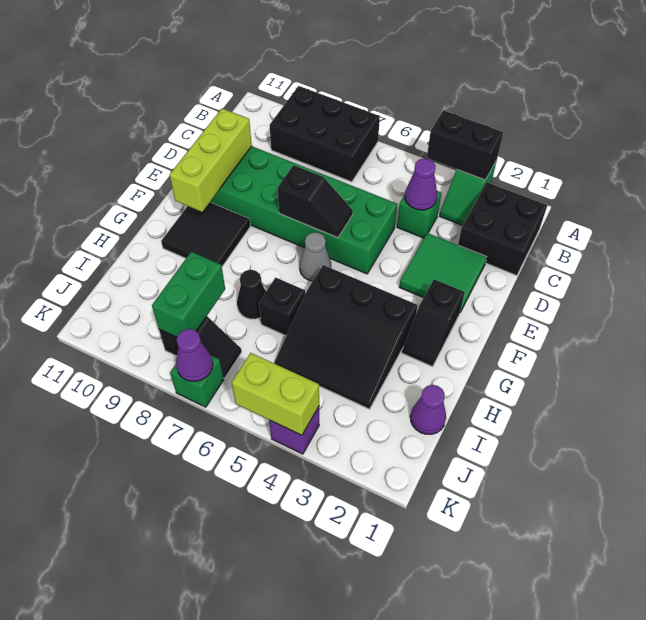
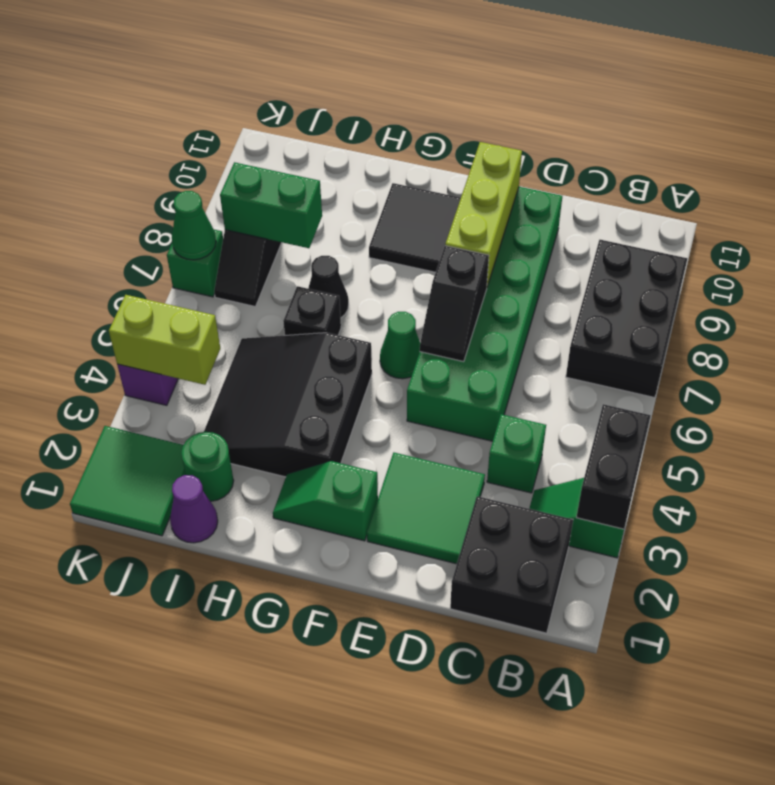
purple 1x1 cone [405,158,437,210] -> none
lime 1x3 brick [170,108,252,212] -> lime 1x3 brick turned to [445,142,522,286]
black 1x2 slope [402,279,465,367] -> green 1x2 slope [273,461,378,541]
grey 1x1 cone [300,232,331,281] -> green 1x1 cone [380,312,420,379]
none -> green 1x1 round brick [181,432,234,501]
none -> green 2x2 tile [70,426,186,536]
lime 1x2 brick [232,353,319,435] -> lime 1x2 brick turned to [109,295,220,385]
purple 1x1 cone [176,329,213,381] -> green 1x1 cone [172,191,216,260]

